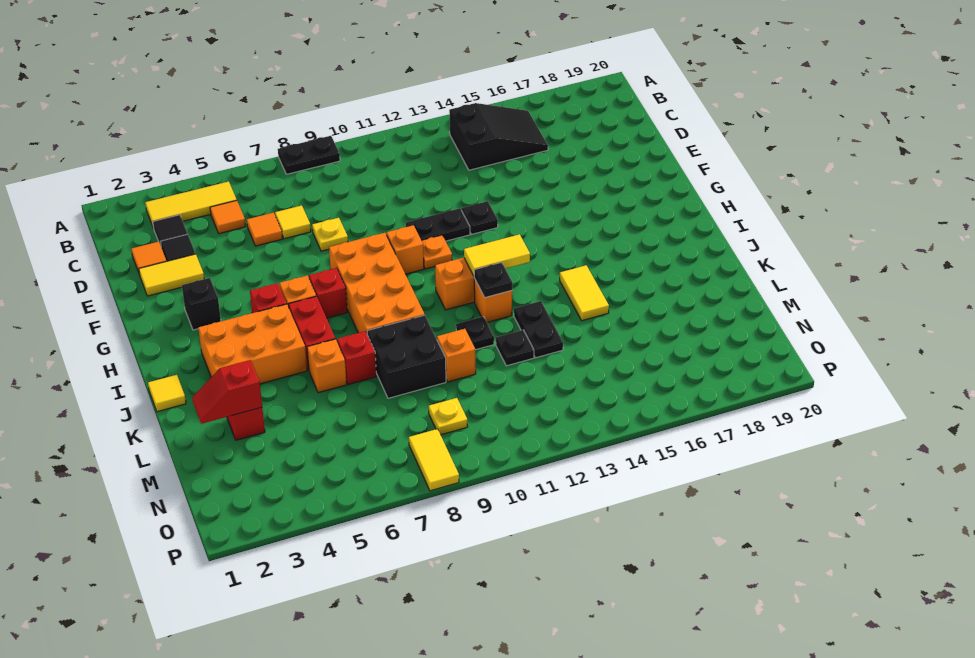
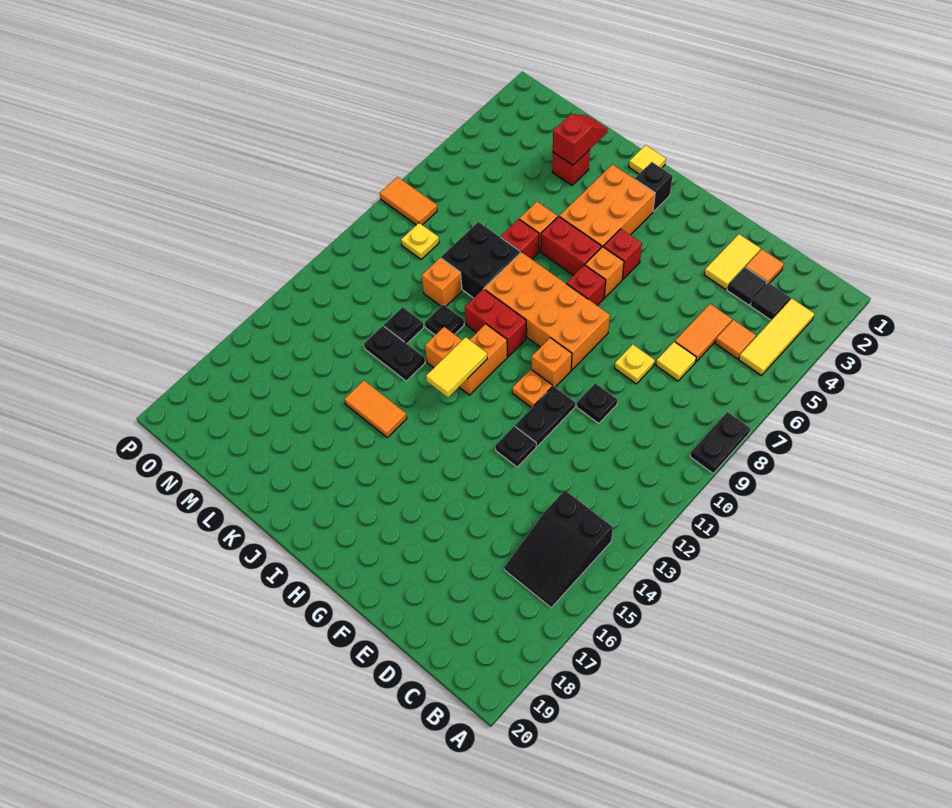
orange 1x1 tile [247,213,283,246] -> orange 1x2 tile [675,304,732,362]
black 1x1 brick [182,278,221,330] -> black 1x1 brick moved to [635,162,673,212]
none -> red 1x2 brick [465,289,527,356]
black 1x1 plate [474,262,512,298] -> black 1x1 plate moved to [577,383,617,424]
yellow 1x2 tile [560,265,609,321] -> orange 1x2 tile [344,381,407,437]
yellow 1x2 tile [409,429,459,491] -> orange 1x2 tile [380,177,437,225]

